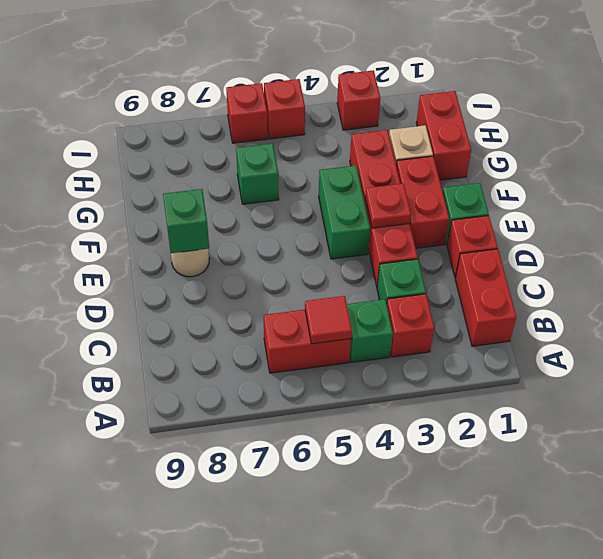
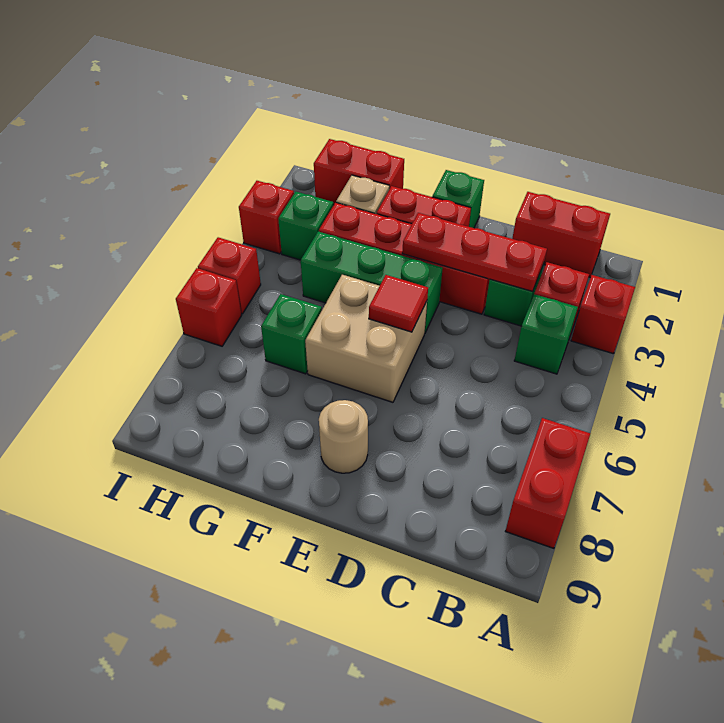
red 1x2 brick [264,310,351,373] -> red 1x2 brick moved to [506,418,590,548]
red 1x1 tile [305,296,352,344] -> red 1x1 tile moved to [369,275,428,332]
red 1x1 brick [447,216,498,277] -> red 1x1 brick moved to [571,275,635,354]
red 1x1 plate [365,183,411,228] -> red 1x3 plate [402,213,547,292]
green 1x2 brick [319,166,370,259] -> green 1x3 brick [301,232,443,332]
none -> tan 2x2 brick [305,275,427,402]
green 1x1 brick [163,189,209,253] -> green 1x1 brick moved to [278,192,333,260]

